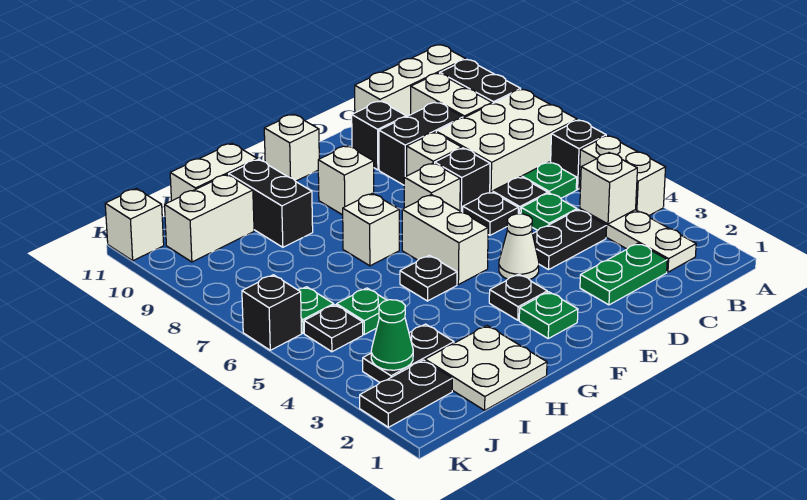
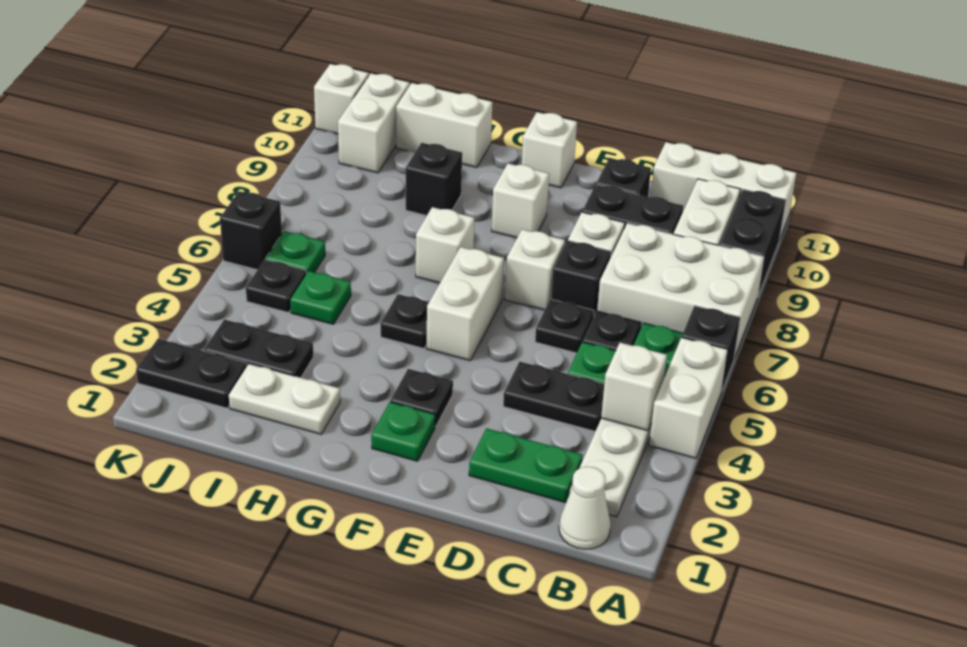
white 1x1 cone [499,214,539,280] -> white 1x1 cone moved to [559,467,611,549]
white 2x2 plate [425,326,547,410] -> white 1x2 plate [229,364,340,434]
black 1x2 brick [229,159,313,247] -> black 1x1 brick [406,143,462,215]
white 1x2 brick [165,175,254,262] -> white 1x2 brick turned to [338,73,410,173]
green 1x1 cone [371,300,413,370] -> none

